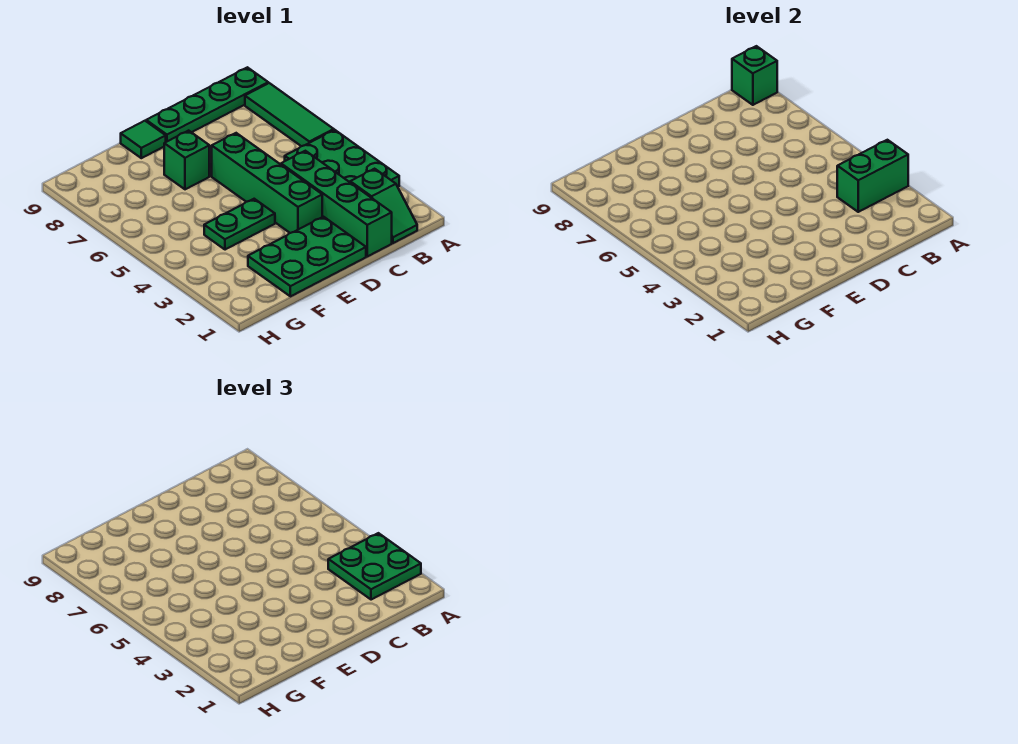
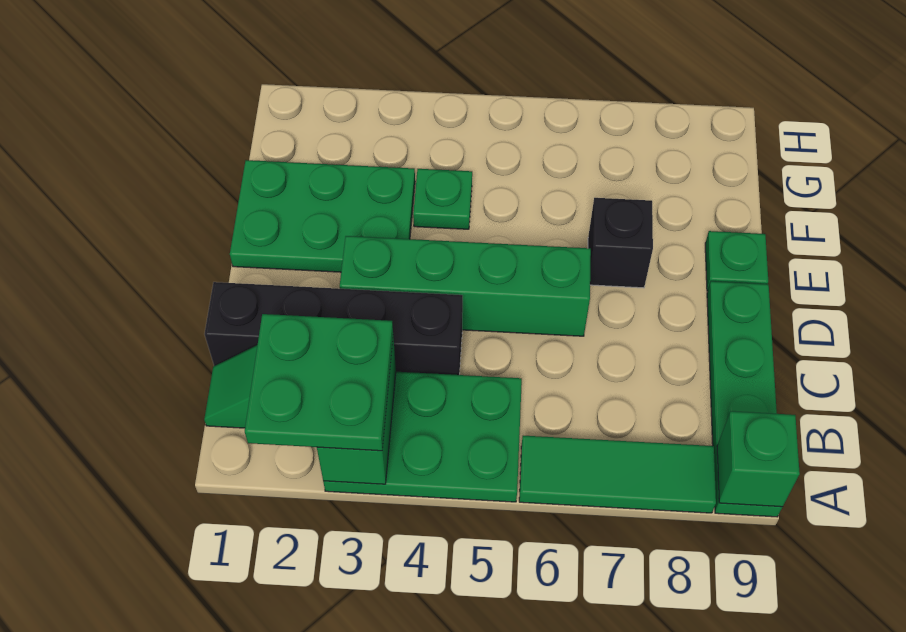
green 1x4 brick [281,151,392,256] -> black 1x4 brick [205,282,463,375]
green 2x3 plate [248,217,366,296] -> green 2x3 plate turned to [230,160,415,272]
green 1x2 plate [204,199,275,250] -> green 1x1 plate [413,169,472,229]
green 1x1 brick [164,131,209,189] -> black 1x1 brick [588,198,653,288]
green 1x1 tile [121,121,166,158] -> green 1x1 plate [705,231,768,291]

